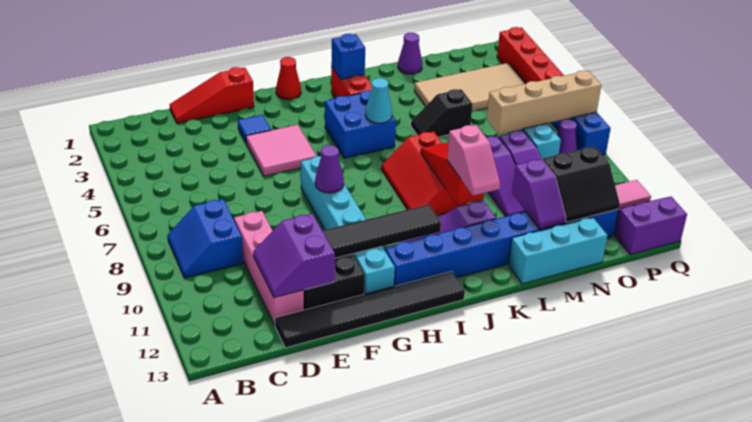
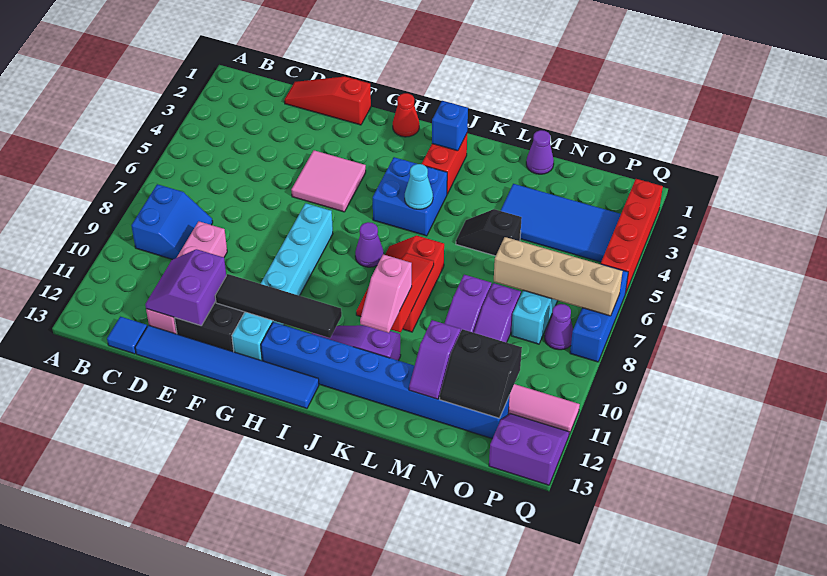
blue 2x2 slope [168,199,243,278] -> blue 2x2 slope turned to [131,184,213,260]
black 1x6 tile [275,271,465,348] -> blue 1x6 tile [135,325,319,408]
blue 1x1 tile [238,115,271,143] -> blue 1x1 tile moved to [107,317,147,354]
purple 1x1 cone [315,145,344,193] -> purple 1x1 cone moved to [355,222,384,267]
cyan 1x3 brick [509,217,607,284] -> none
tan 2x4 tile [414,63,526,111] -> blue 2x4 tile [501,184,621,262]

